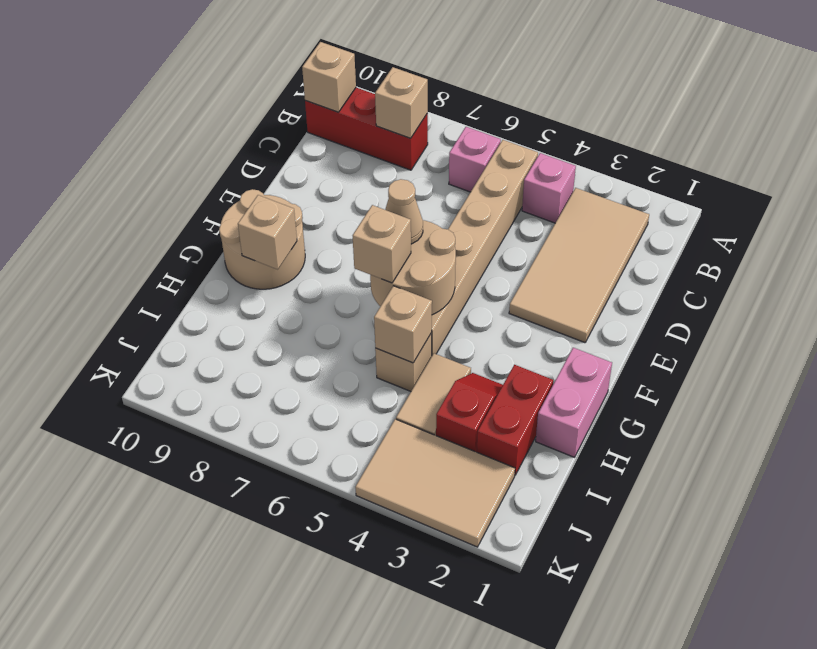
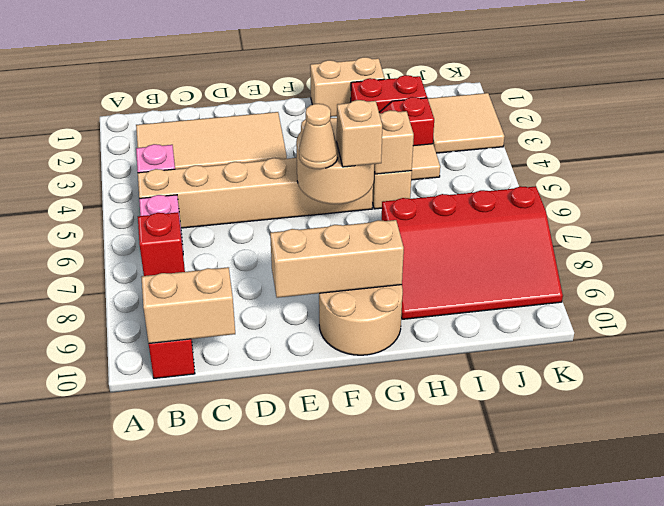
tan 1x1 brick [375,67,428,138] -> red 1x1 brick [138,212,185,276]
tan 1x1 brick [302,42,356,112] -> tan 1x2 brick [141,267,235,344]
pink 1x2 brick [536,348,612,457] -> tan 1x2 brick [310,57,385,117]
tan 1x1 brick [238,195,297,269] -> tan 1x3 brick [270,220,404,298]
none -> red 3x4 slope [382,186,563,319]
tan 2x3 tile [355,419,515,547] -> tan 2x2 tile [428,93,505,153]

